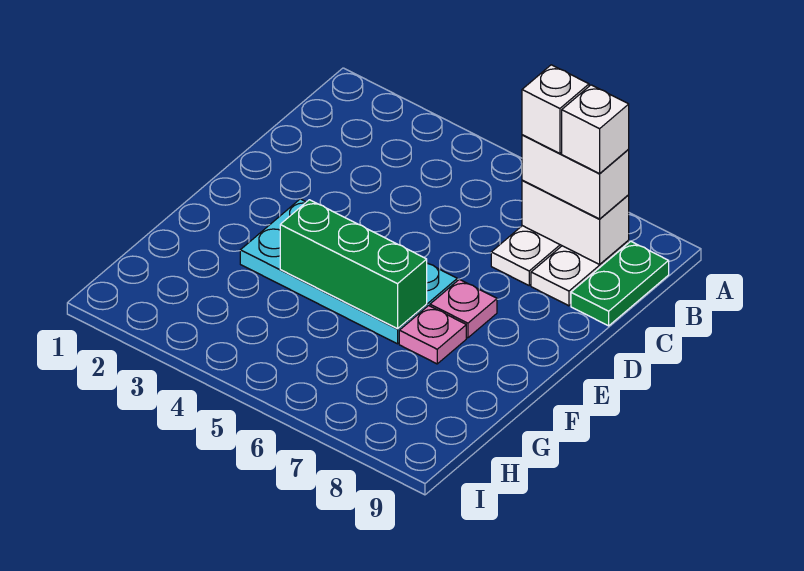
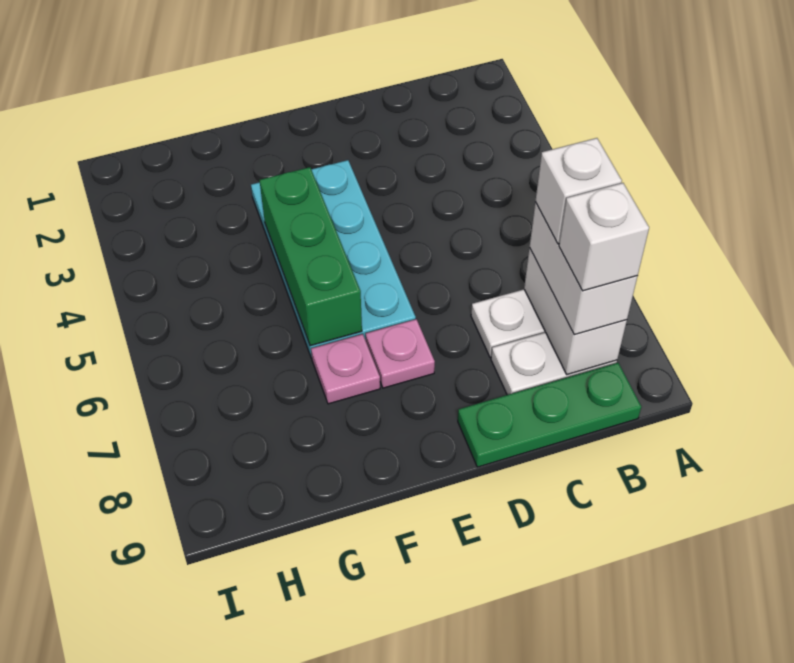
green 1x2 plate [571,241,669,326] -> green 1x3 plate [458,363,641,467]

